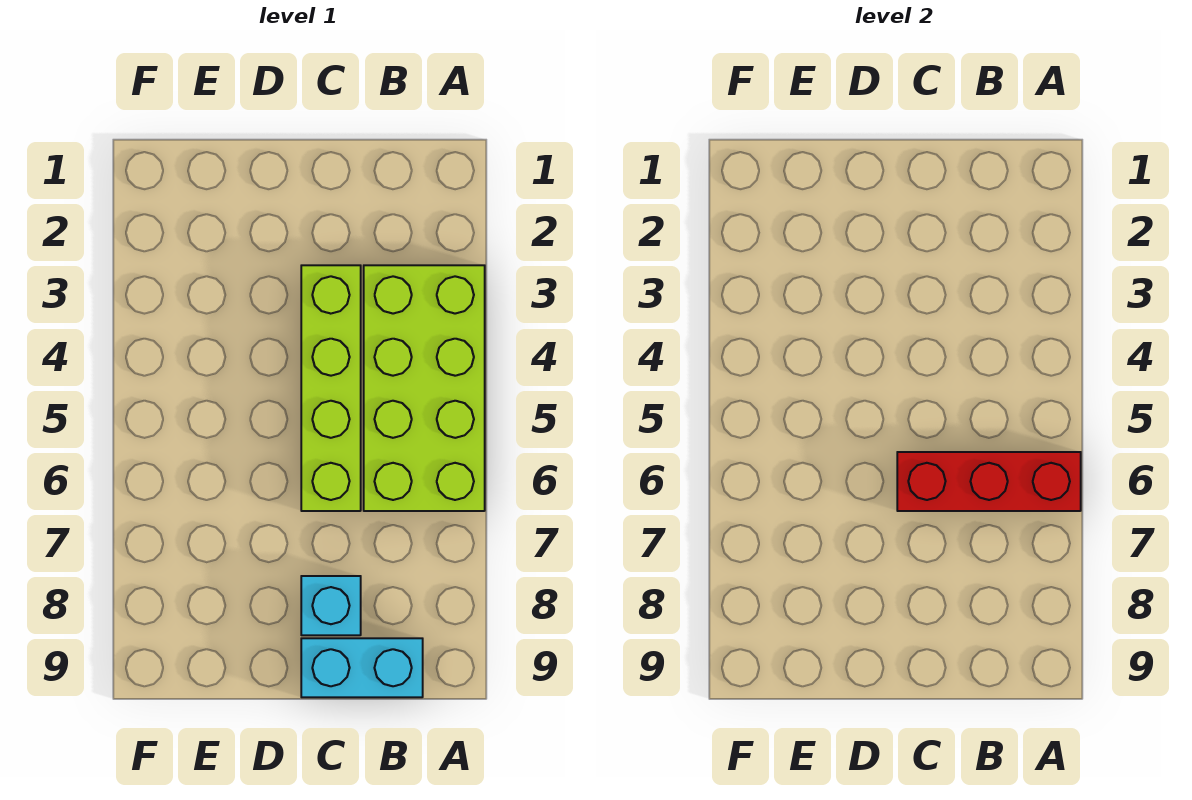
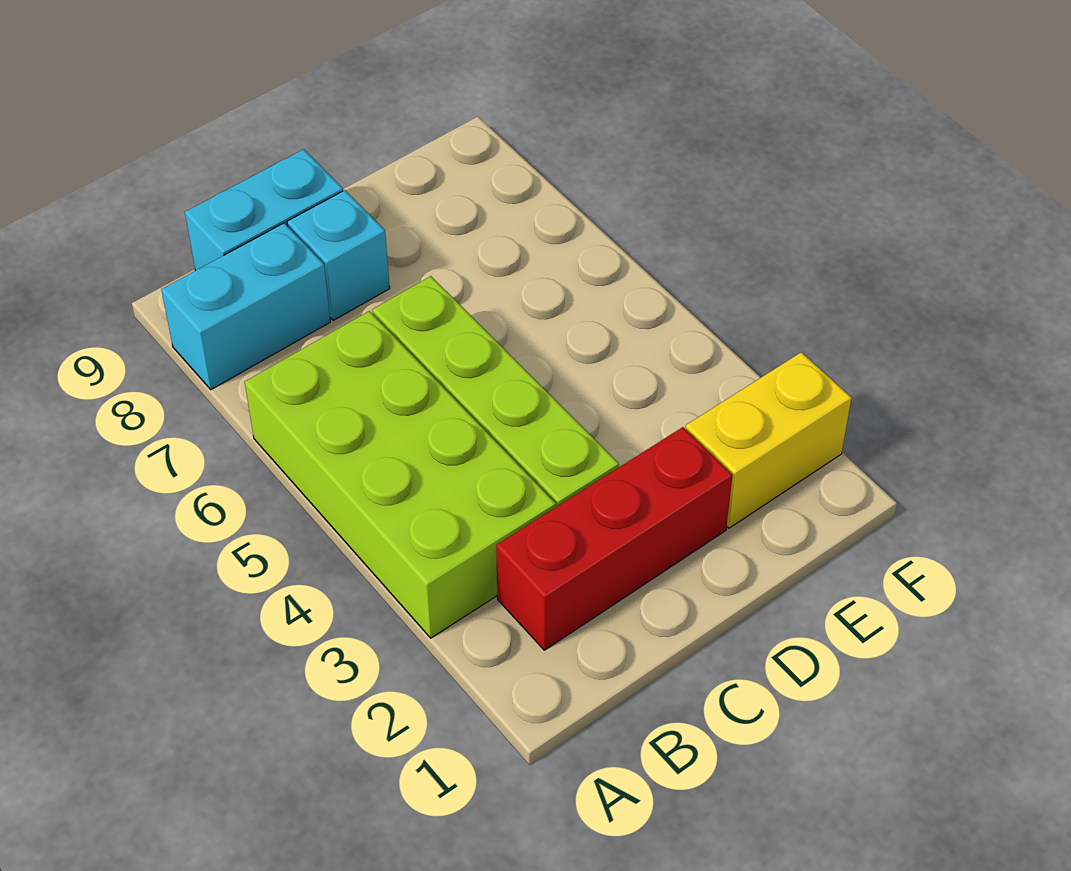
red 1x3 brick [897,452,1081,511] -> red 1x3 brick moved to [496,427,733,650]
none -> cyan 1x2 brick [161,223,330,390]
none -> yellow 1x2 brick [686,352,851,528]

